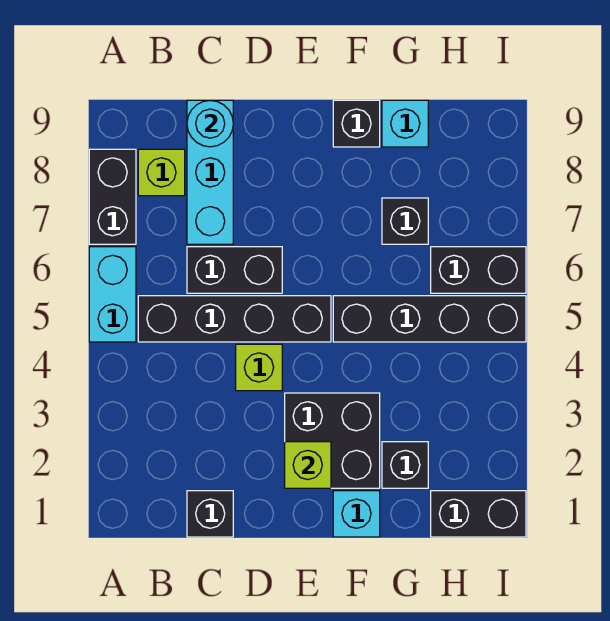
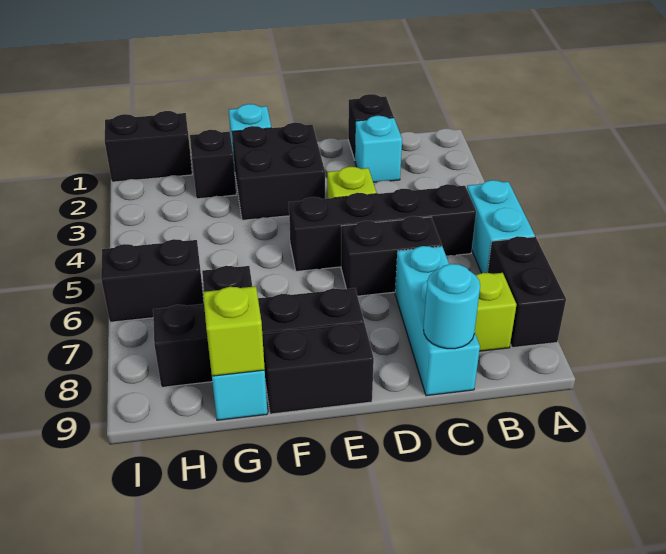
none -> cyan 1x1 brick [355,116,402,182]
lime 1x1 brick [285,442,331,488] -> lime 1x1 brick moved to [203,286,265,376]
black 1x4 brick [333,296,526,342] -> black 1x4 brick moved to [153,288,364,387]
black 1x1 brick [333,100,380,147] -> black 1x2 brick [262,323,374,414]

